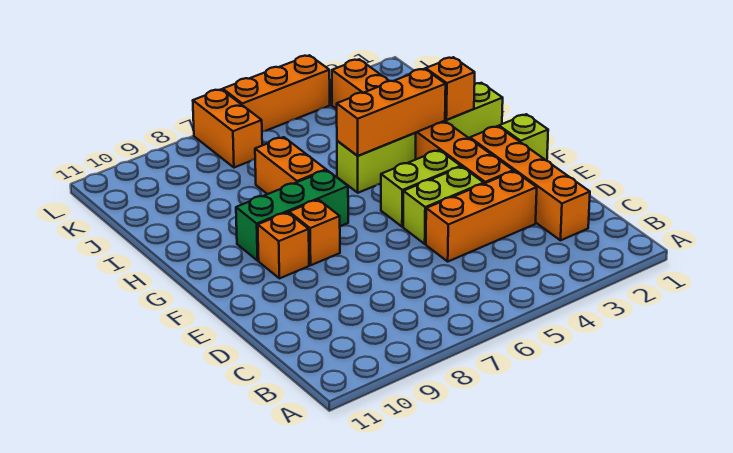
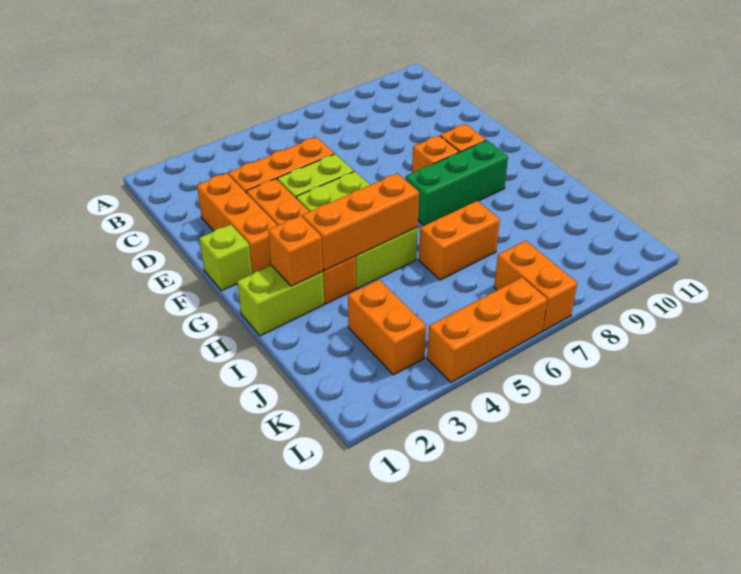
orange 1x4 brick [470,126,590,240] -> orange 1x3 brick [197,173,278,274]
orange 1x2 brick [255,137,326,194] -> orange 1x2 brick turned to [419,201,500,280]

